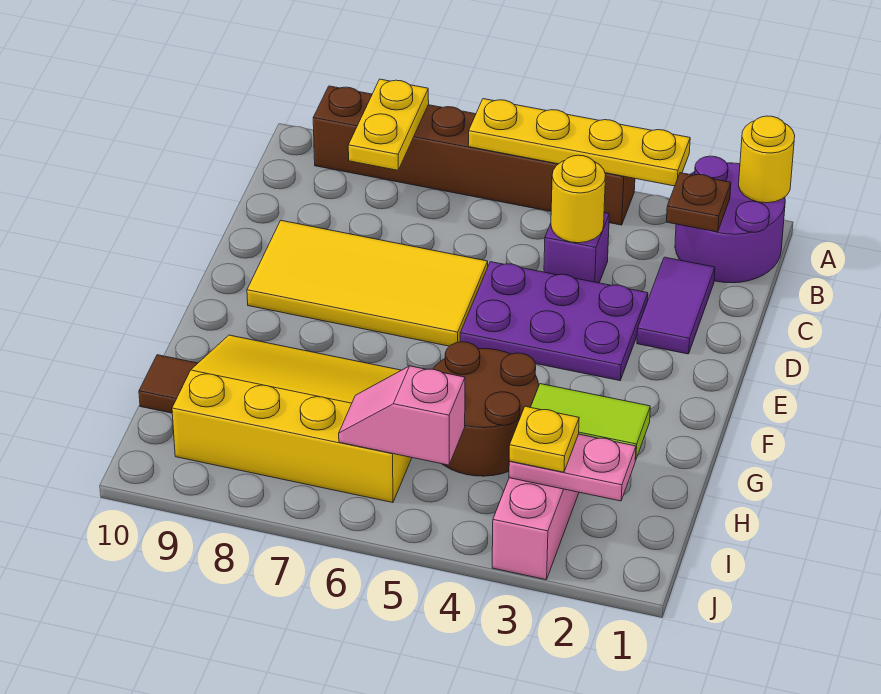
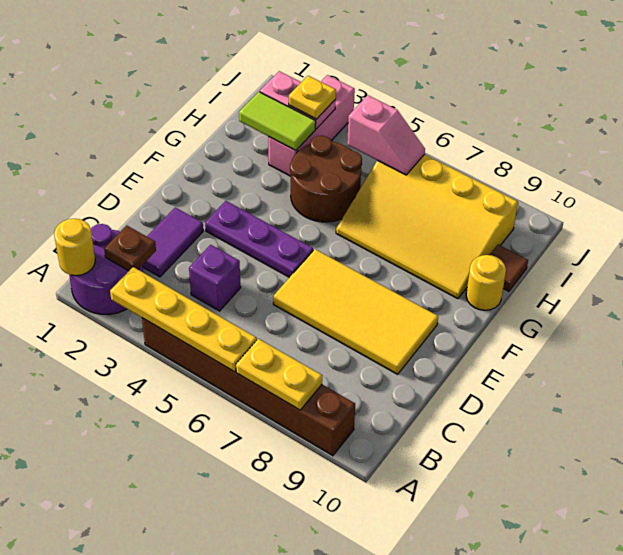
yellow 1x2 plate [348,79,429,170] -> yellow 1x2 plate turned to [236,339,322,410]
yellow 1x1 round brick [551,155,606,243] -> yellow 1x1 round brick moved to [466,255,506,310]
purple 2x3 plate [460,262,648,381] -> purple 1x3 plate [205,201,313,277]

